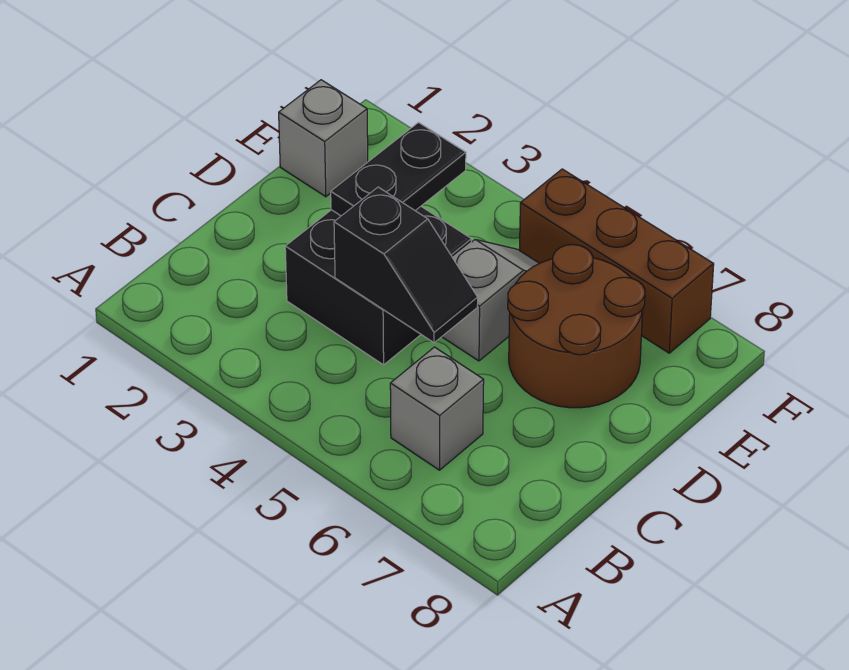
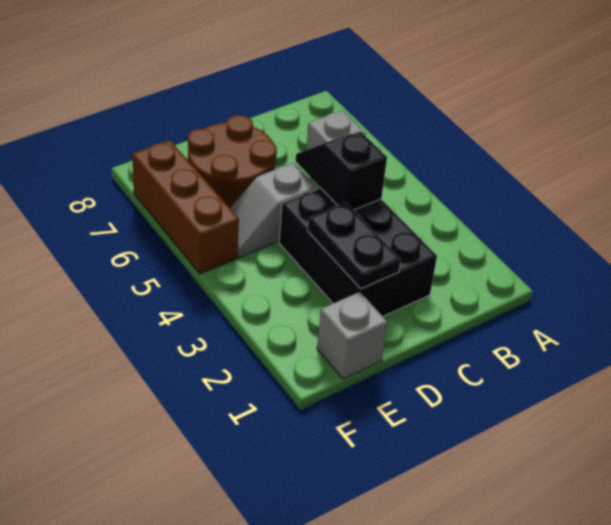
black 2x2 brick [285,207,472,365] -> black 2x3 brick [279,188,437,316]
black 1x2 plate [331,123,466,216] -> black 1x2 plate turned to [308,203,401,289]

